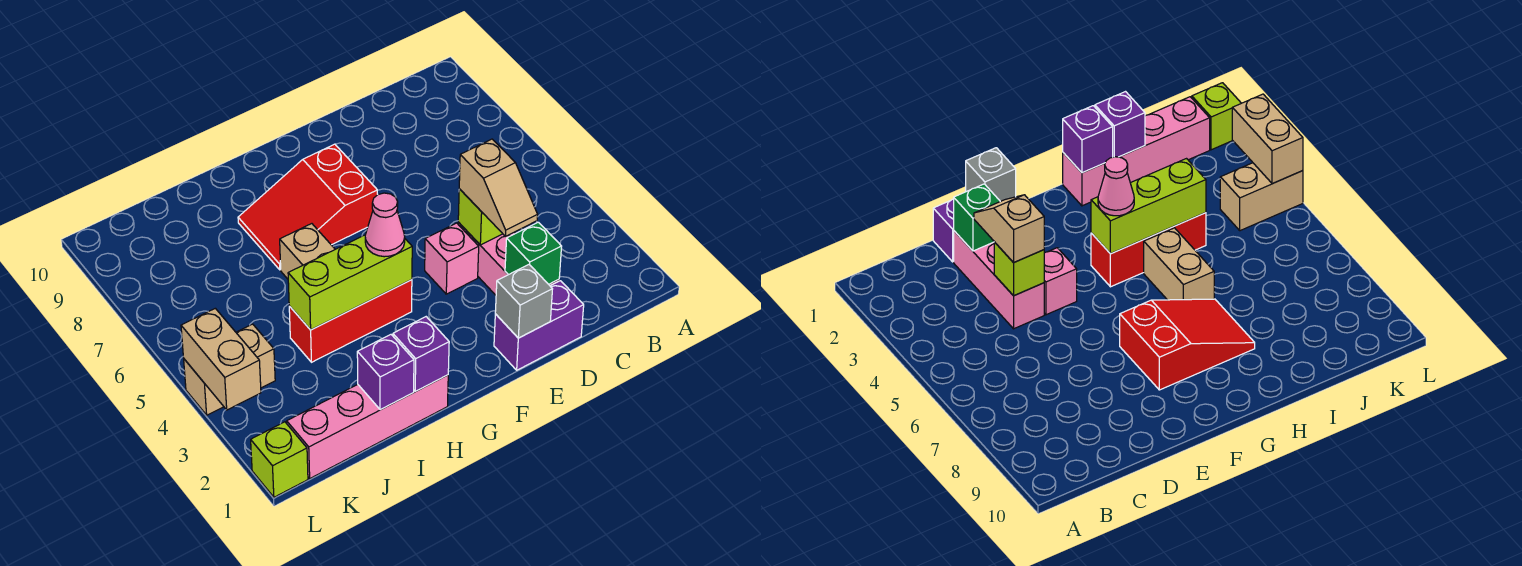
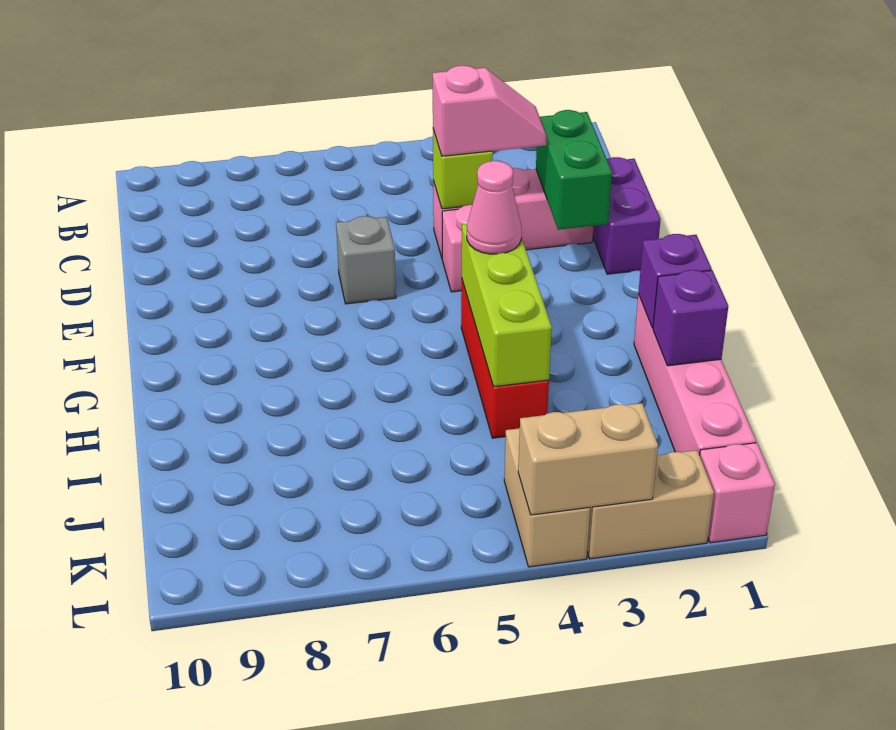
green 1x1 brick [505,222,562,284] -> green 1x2 brick [536,110,612,230]
tan 1x2 slope [459,139,538,236] -> pink 1x2 slope [433,66,547,156]
grey 1x1 brick [495,265,552,338] -> grey 1x1 brick moved to [336,216,396,304]
red 2x3 slope [238,144,378,270] -> none
tan 1x2 brick [280,224,335,279] -> tan 1x2 brick moved to [587,450,714,559]
lime 1x1 brick [251,422,308,497] -> pink 1x1 brick [700,443,775,543]

